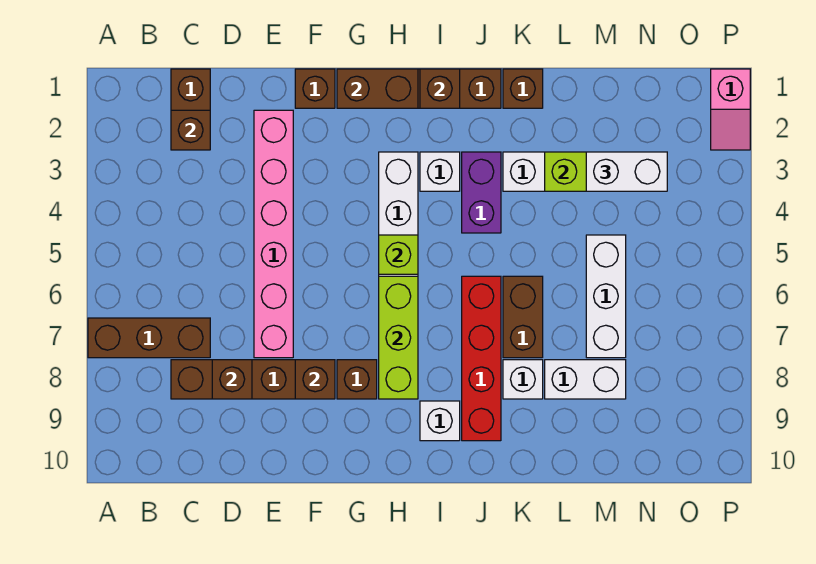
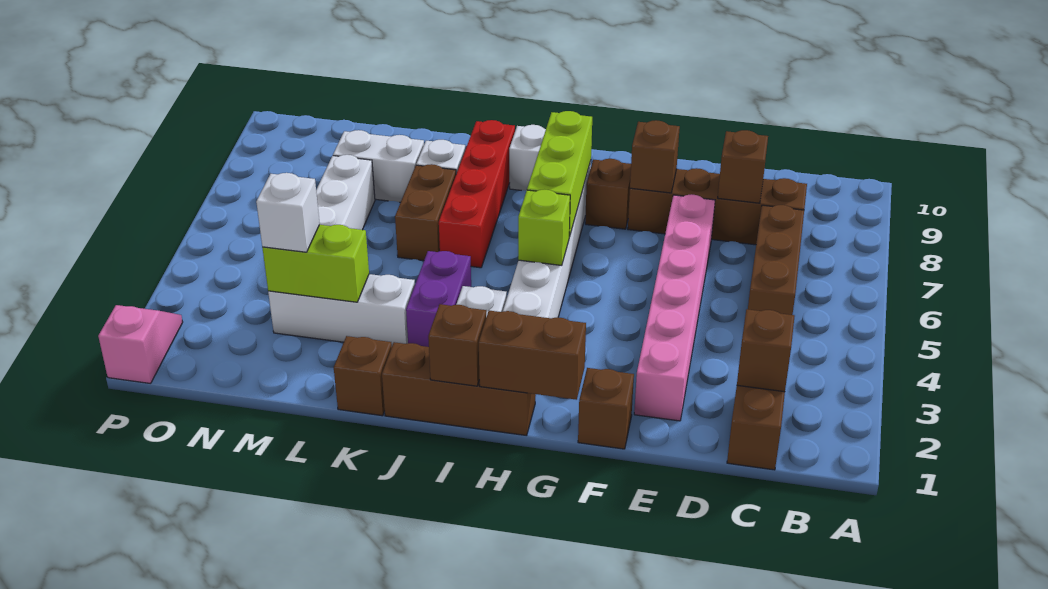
brown 1x3 brick [88,318,210,358] -> brown 1x3 brick turned to [748,205,804,315]
white 1x2 brick [586,152,667,191] -> white 1x1 brick [256,173,320,252]

